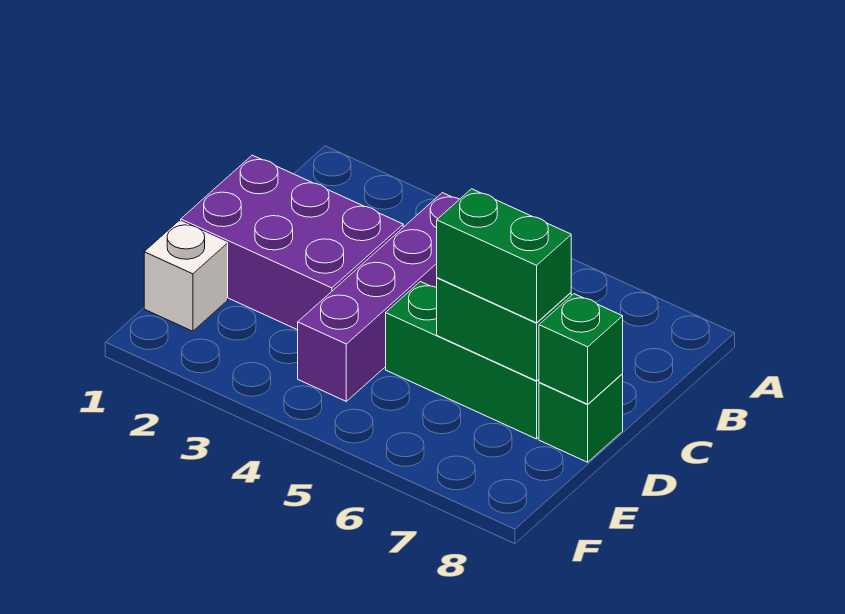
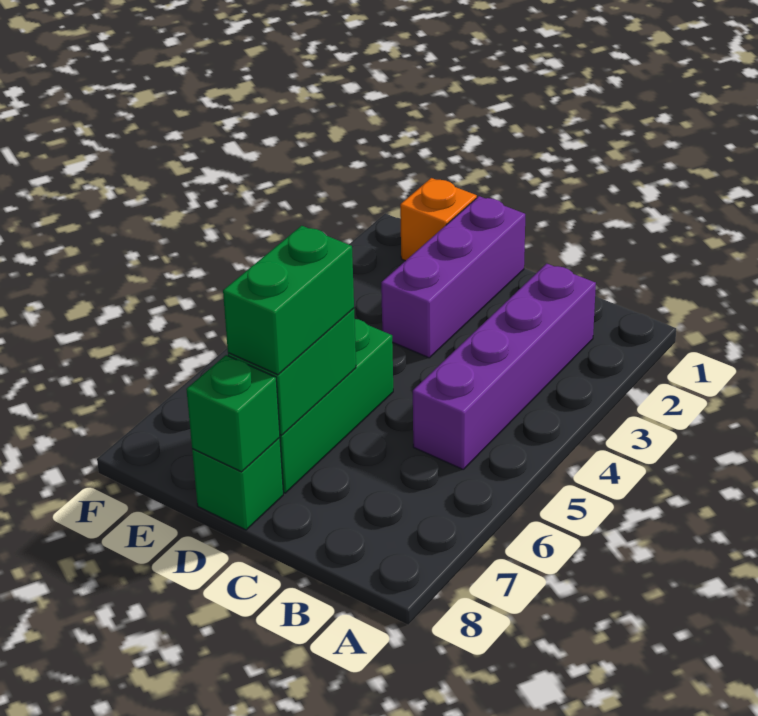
purple 1x4 brick [298,193,459,401] -> purple 1x4 brick turned to [413,264,596,469]
purple 2x3 brick [181,155,403,330] -> purple 1x3 brick [381,196,525,358]
white 1x1 brick [144,221,228,331] -> orange 1x1 brick [400,178,477,261]

